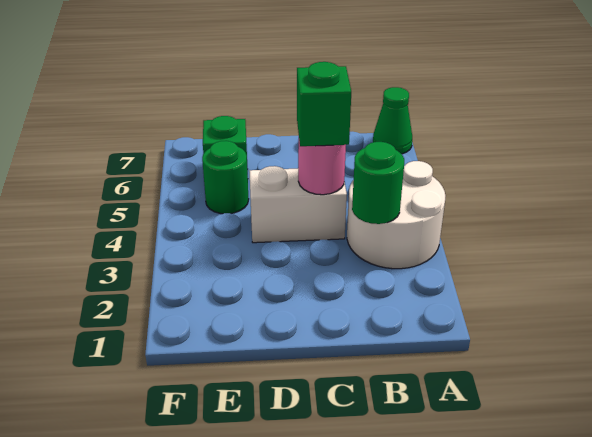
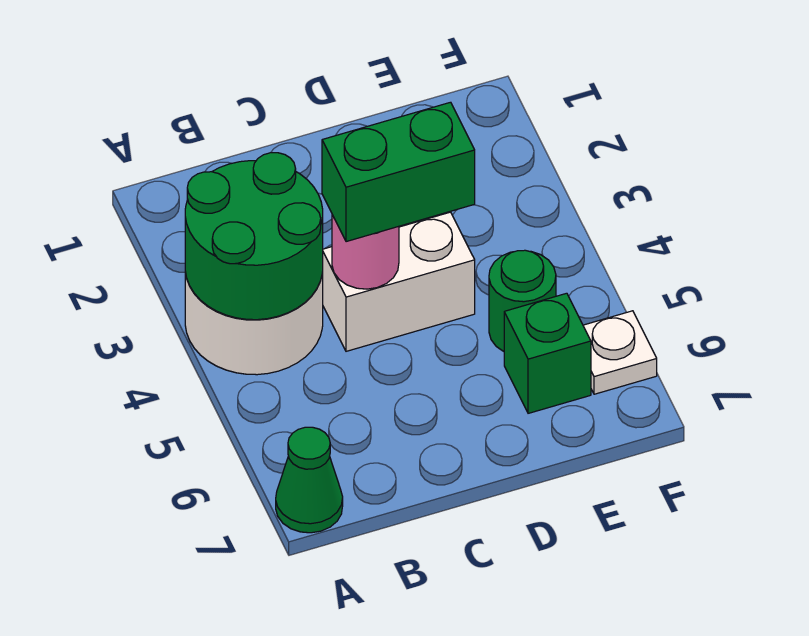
green 1x1 round brick [352,142,404,224] -> green 2x2 round brick [185,153,323,320]
green 1x1 brick [297,62,351,146] -> green 1x2 brick [322,102,475,242]
none -> white 1x1 plate [583,311,657,394]

